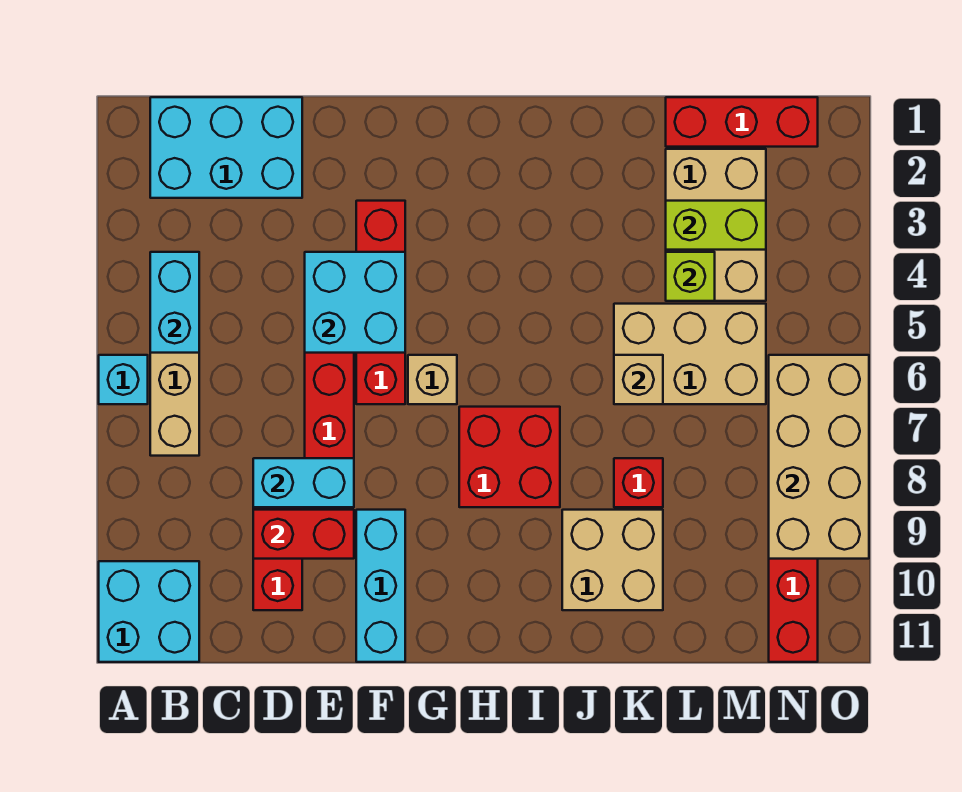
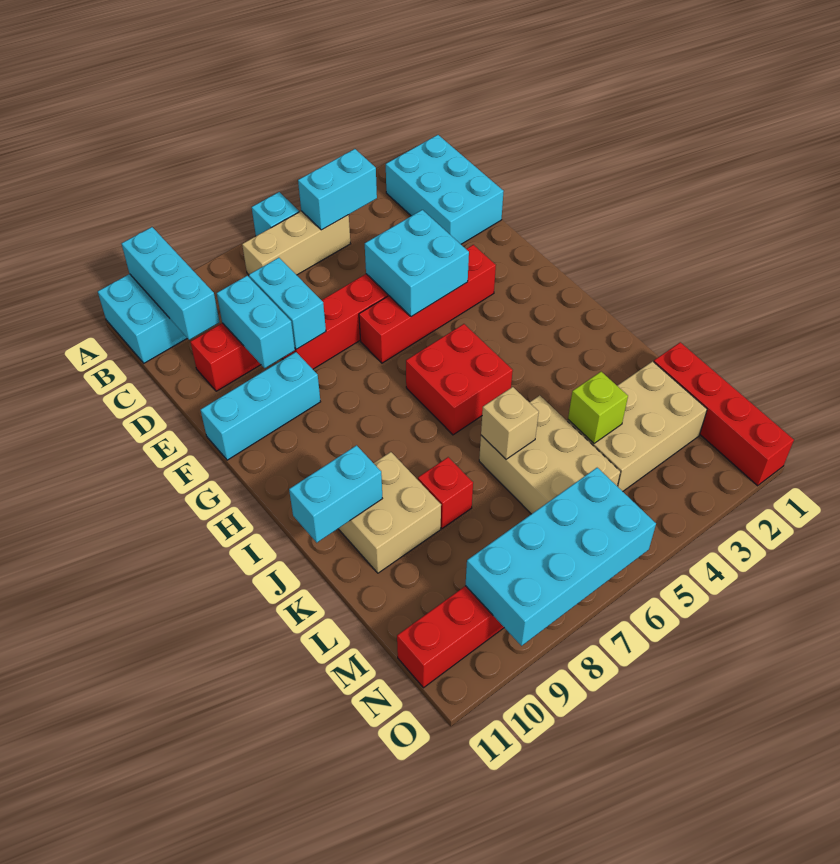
none -> cyan 1x3 brick [121,227,219,340]
red 1x2 brick [253,510,354,559] -> cyan 1x2 brick [217,276,295,368]
tan 1x1 brick [408,355,457,404] -> none
red 2x2 brick [459,407,560,507] -> red 2x2 brick moved to [406,324,513,435]
none -> cyan 1x2 brick [289,445,382,543]
red 1x3 brick [666,97,818,147] -> red 1x4 brick [654,342,794,486]
lime 1x2 brick [666,201,766,250] -> none
tan 2x4 brick [769,355,869,559] -> cyan 2x4 brick [465,468,656,646]

